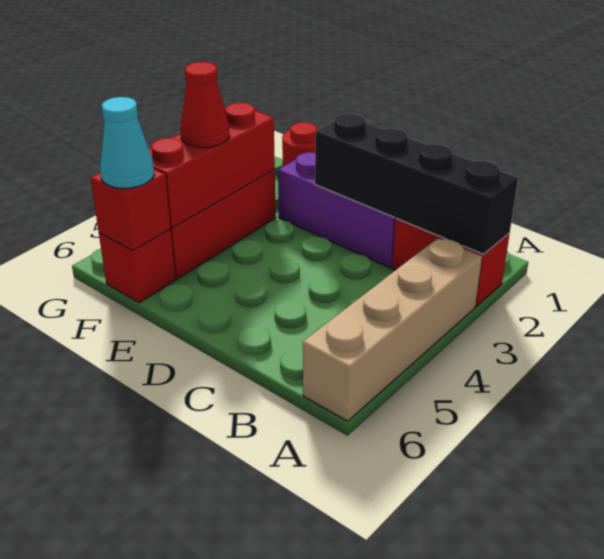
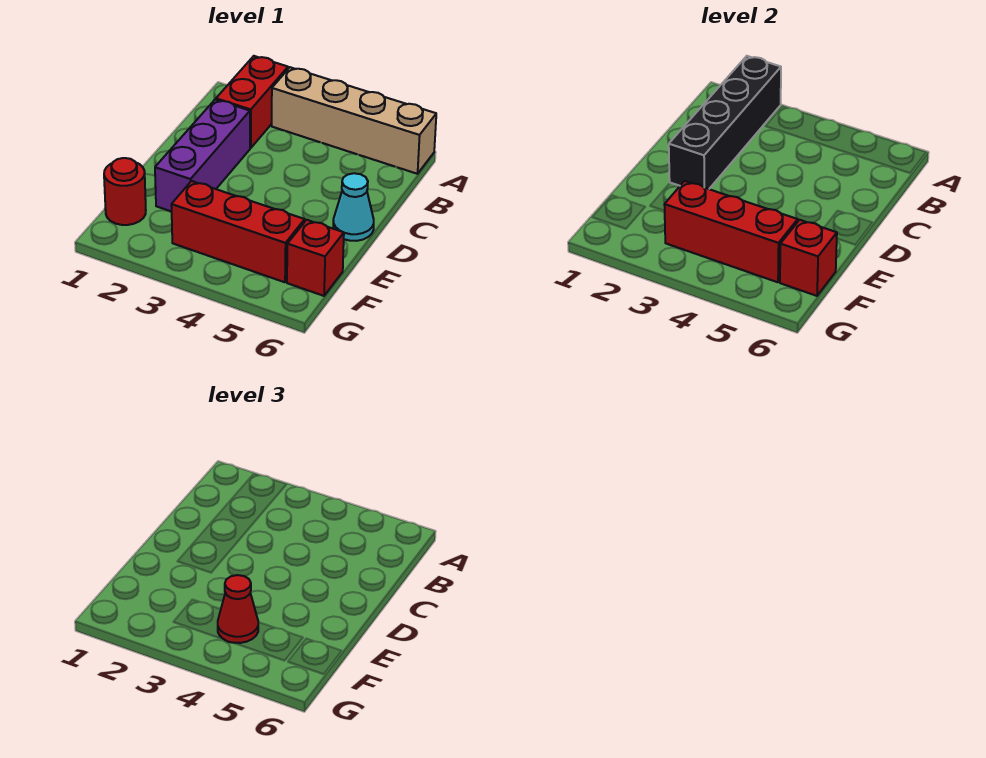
cyan 1x1 cone [100,97,154,189] -> cyan 1x1 cone moved to [333,173,374,241]

